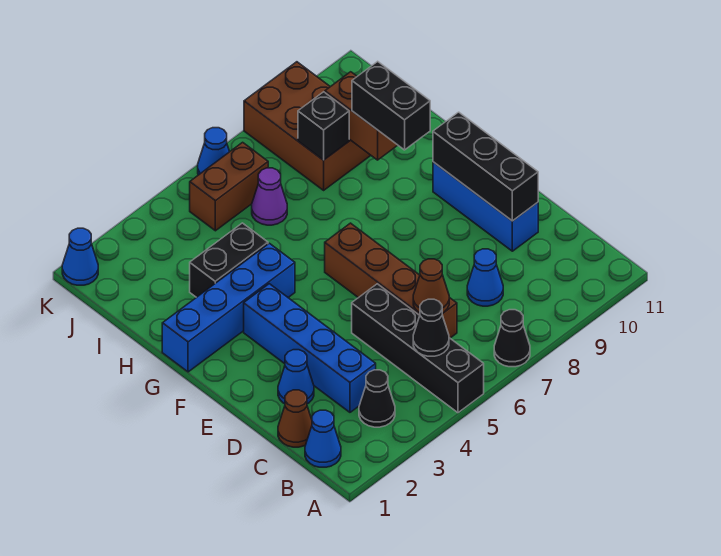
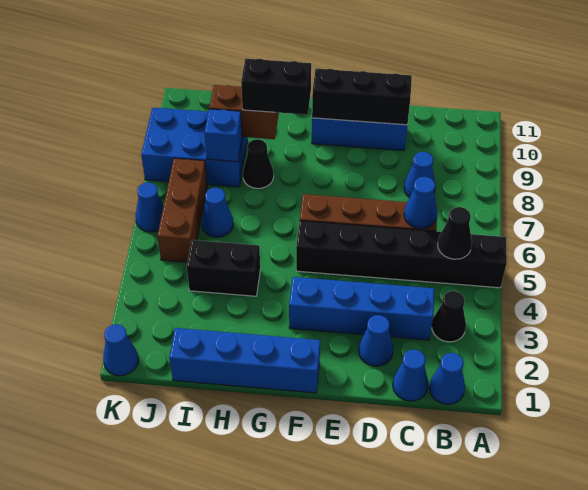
black 1x4 brick [352,284,484,413] -> black 1x6 brick [296,221,507,288]
black 1x1 cone [494,310,530,367] -> black 1x1 cone moved to [243,139,274,188]
brown 1x1 cone [278,390,312,447] -> blue 1x1 cone [393,349,428,401]
brown 1x1 cone [413,259,449,313] -> blue 1x1 cone [404,177,438,229]
blue 1x4 brick [162,243,295,372] -> blue 1x4 brick turned to [169,328,320,393]
black 1x2 brick [190,223,268,297] -> black 1x2 brick turned to [187,240,260,296]
purple 1x1 cone [252,168,287,225] -> blue 1x1 cone [201,188,233,237]
brown 2x3 brick [244,62,371,190] -> blue 2x3 brick [141,108,247,187]
black 1x1 brick [298,92,349,160] -> blue 1x1 brick [205,109,242,162]
brown 1x2 brick [190,142,268,231] -> brown 1x3 brick [157,158,207,262]

